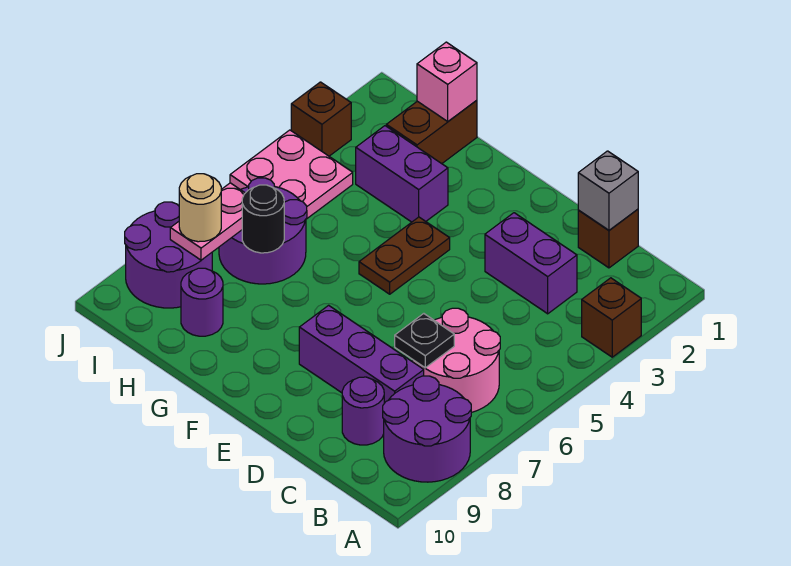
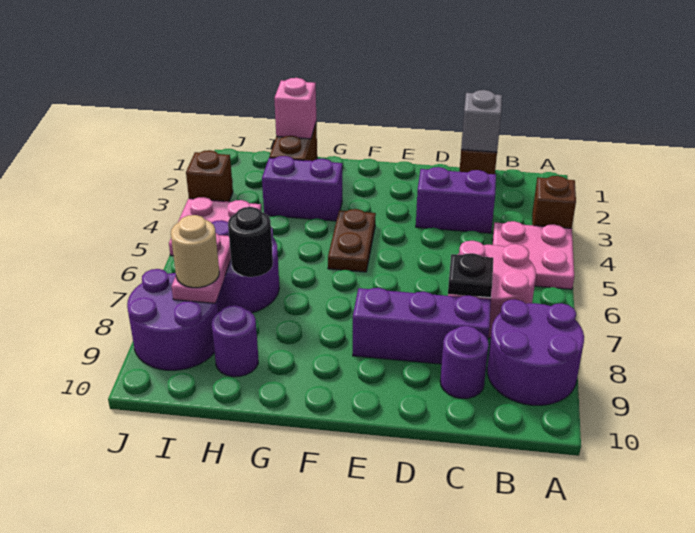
none -> pink 2x2 plate [493,221,574,289]

